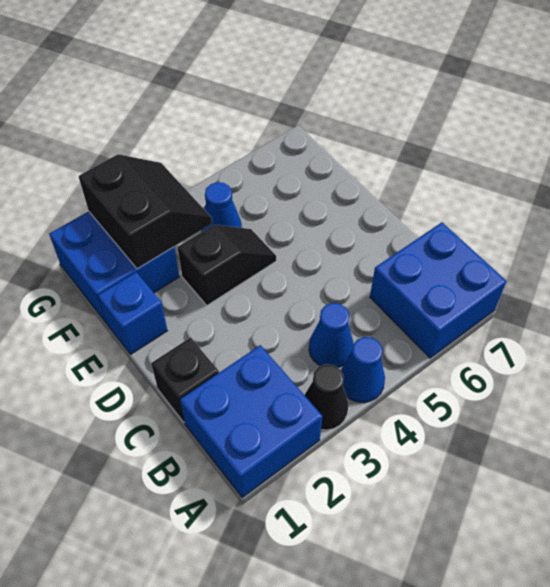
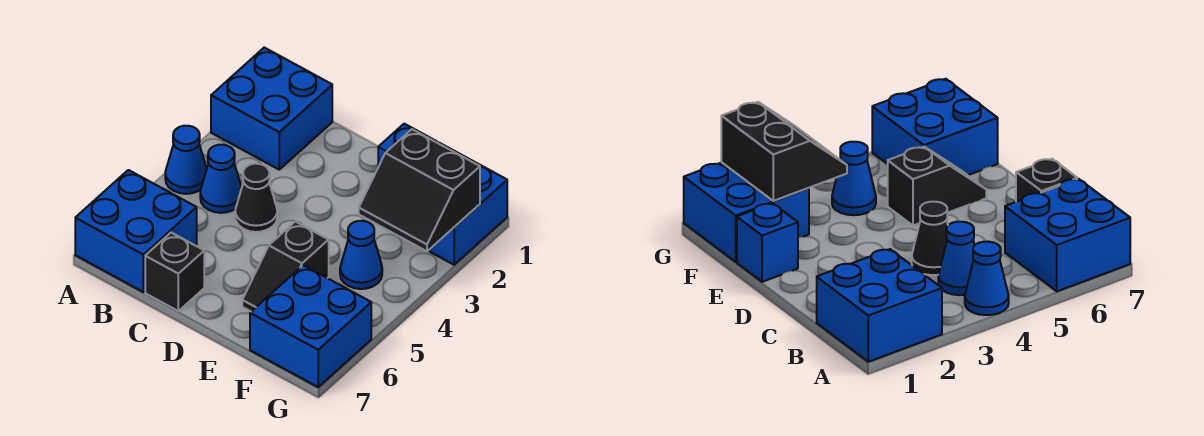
black 1x1 cone [305,364,348,430] -> black 1x1 cone moved to [235,164,277,232]
black 1x1 brick [151,337,219,422] -> black 1x1 brick moved to [145,233,204,311]
black 1x2 slope [178,225,276,305] -> black 1x2 slope moved to [242,222,329,311]
none -> blue 2x2 brick [250,265,371,387]

